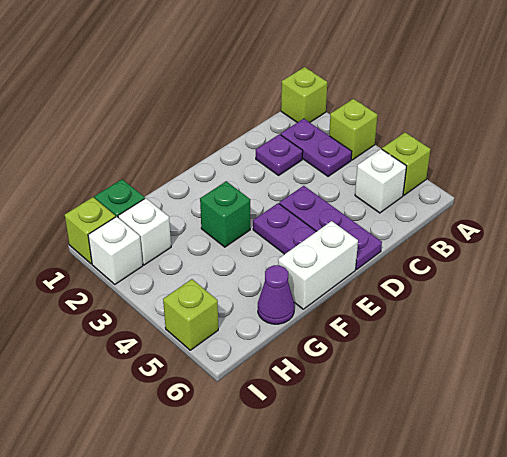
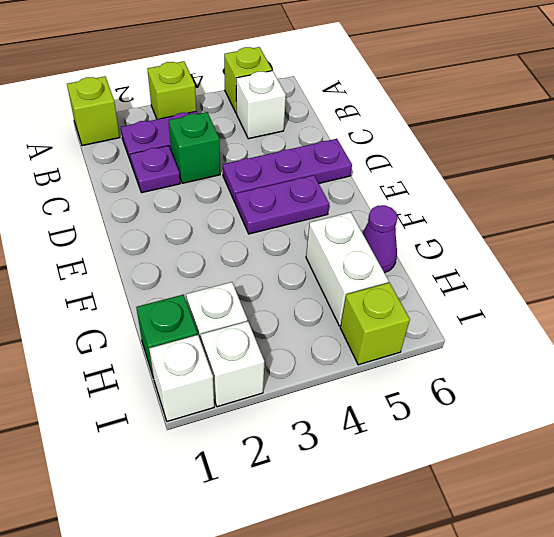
white 1x2 brick [278,221,358,309] -> white 1x2 brick moved to [306,212,388,326]
green 1x1 brick [200,181,250,247] -> green 1x1 brick moved to [169,112,220,183]
lime 1x1 brick [65,197,116,264] -> white 1x1 brick [149,335,214,421]

